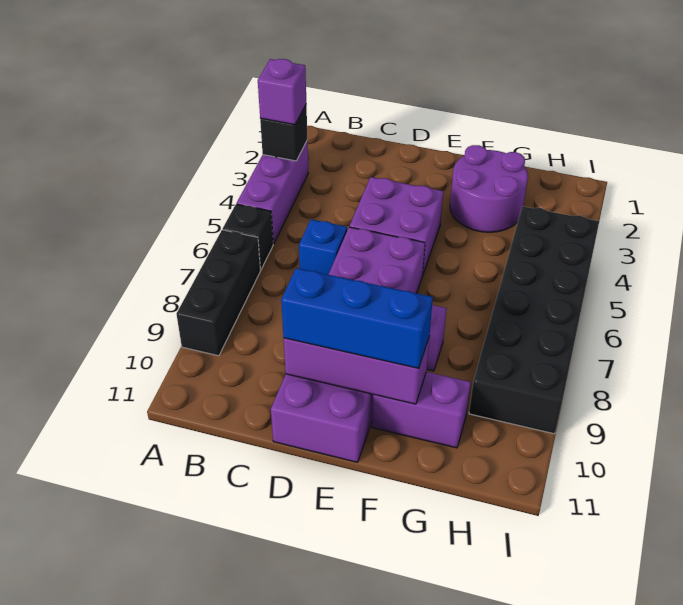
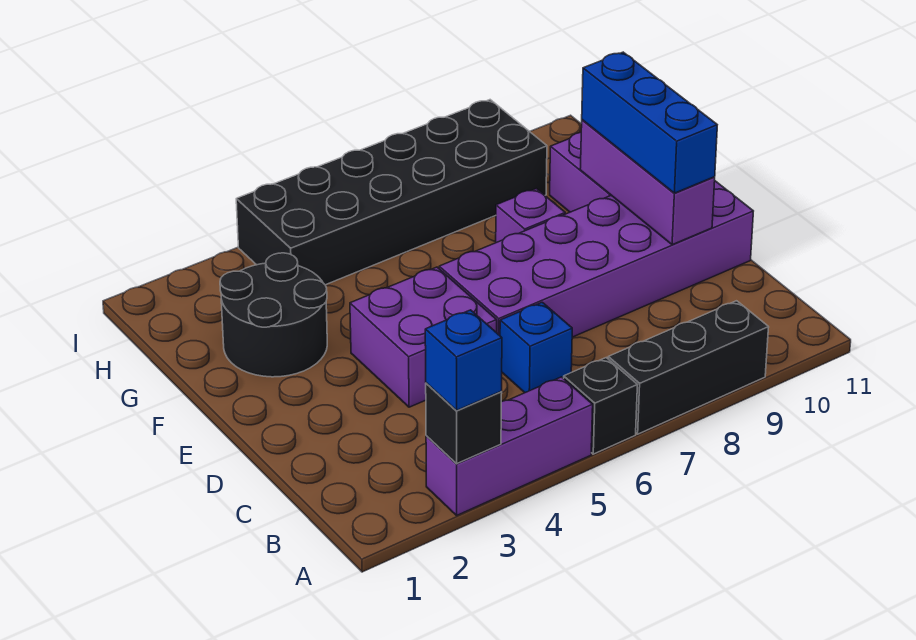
purple 1x1 brick [258,59,306,125] -> blue 1x1 brick [425,310,502,410]
purple 2x2 round brick [450,145,528,232] -> black 2x2 round brick [220,253,327,377]

